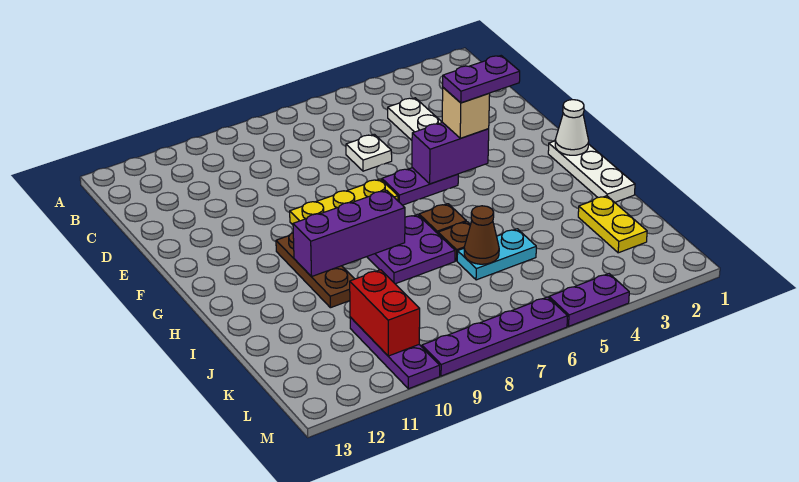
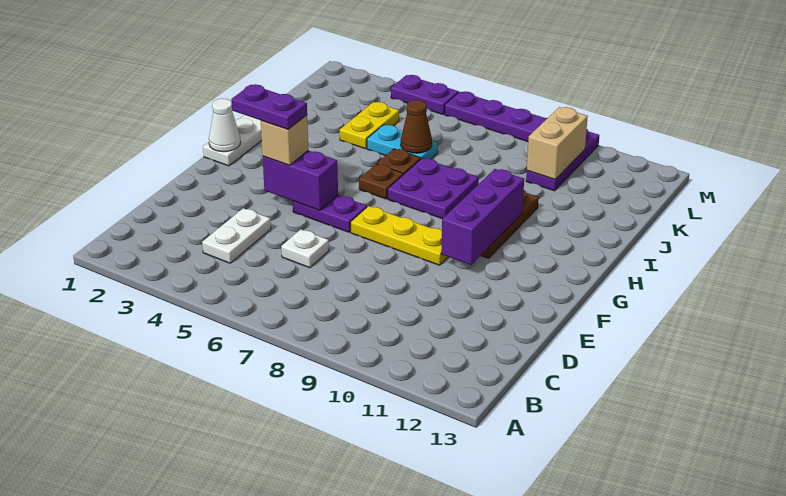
purple 1x3 brick [293,190,405,277] -> purple 1x3 brick turned to [441,169,524,265]
yellow 1x2 plate [578,196,647,253] -> yellow 1x2 plate moved to [340,102,399,149]
red 1x2 brick [350,270,420,356] -> tan 1x2 brick [527,107,588,179]

